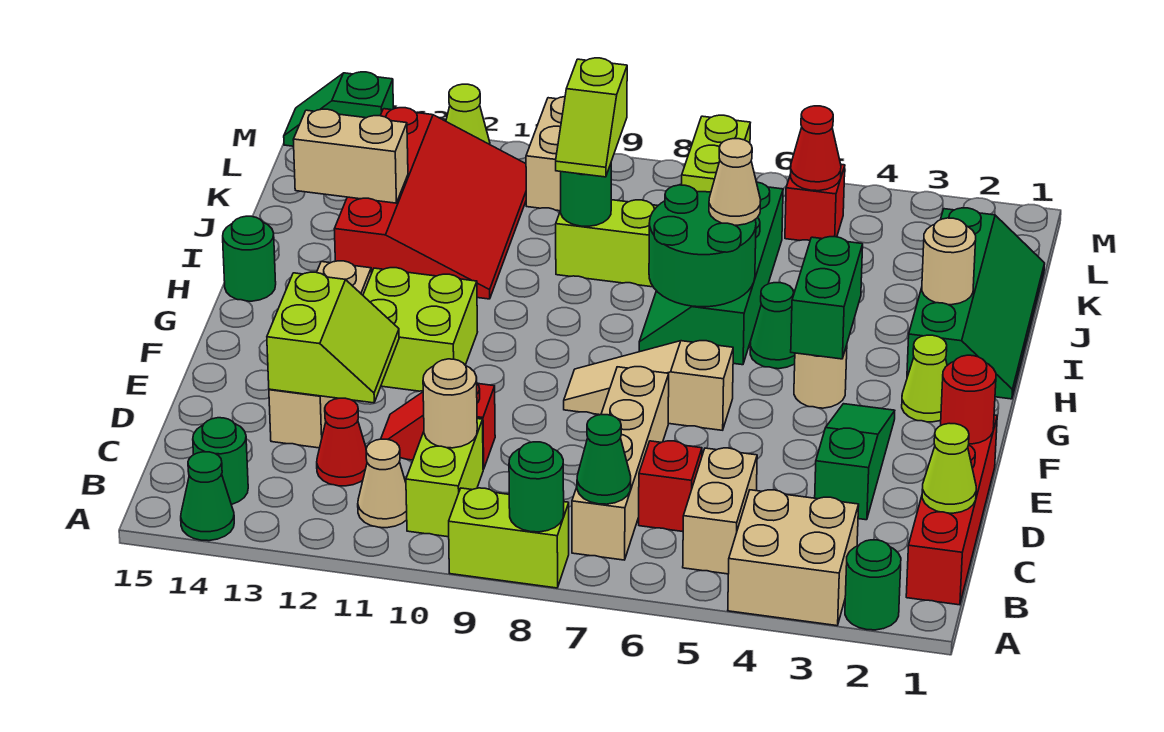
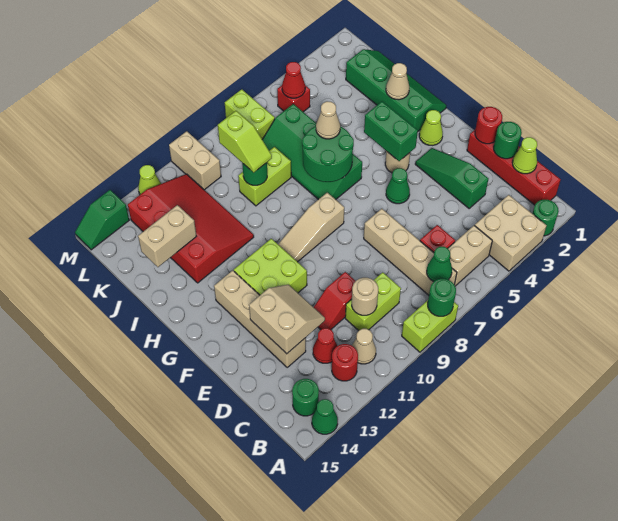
tan 1x2 brick [683,448,757,574] -> tan 1x2 brick turned to [448,226,492,286]
lime 1x2 brick [406,419,483,537] -> lime 1x2 brick turned to [345,272,401,331]
none -> red 1x1 round brick [332,344,358,381]
lime 2x2 slope [267,272,399,403] -> tan 2x2 slope [249,284,325,354]
tan 1x3 slope [564,341,733,430] -> tan 1x3 slope moved to [278,193,344,262]
green 1x1 cone [750,283,795,369] -> green 1x1 cone moved to [386,168,410,204]
green 1x1 round brick [223,216,276,301] -> green 1x1 round brick moved to [494,122,522,159]
tan 1x1 round brick [922,218,976,305] -> tan 1x1 cone [386,63,409,100]

